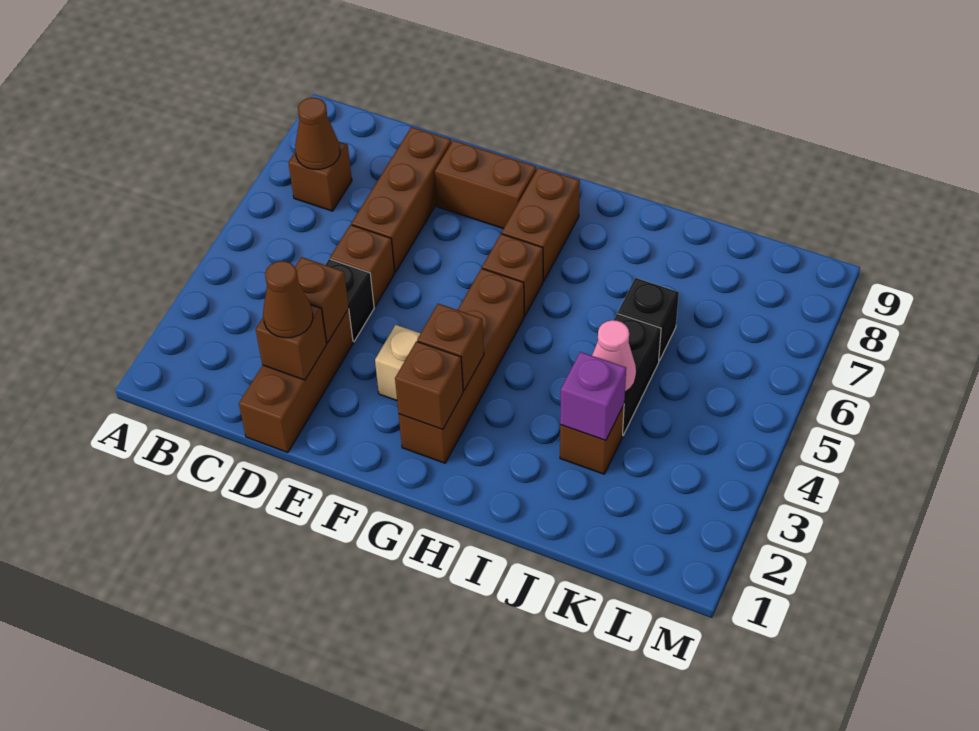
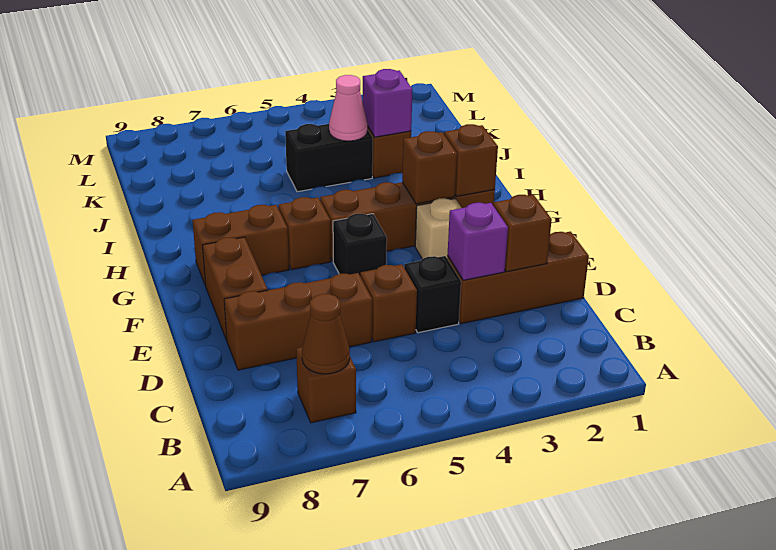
brown 1x1 cone [263,261,313,338] -> none
brown 1x1 brick [295,257,349,343] -> purple 1x1 brick [448,203,508,280]
black 1x1 brick [618,278,679,361] -> black 1x1 brick moved to [333,214,387,275]

